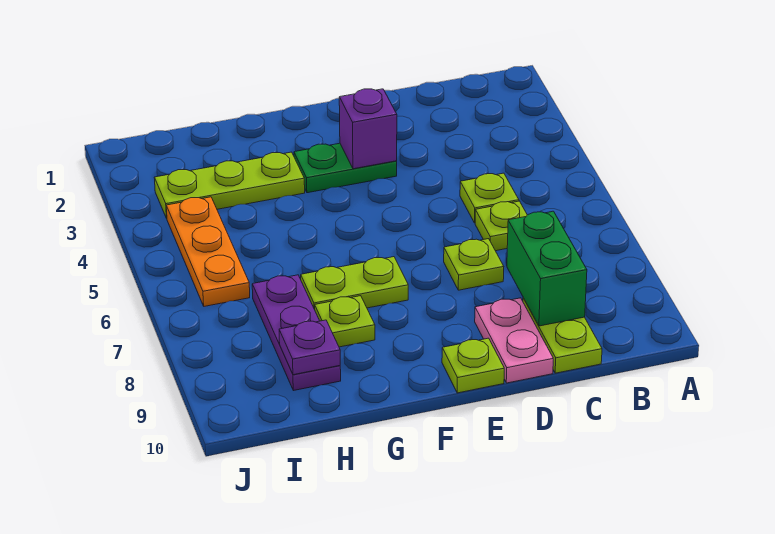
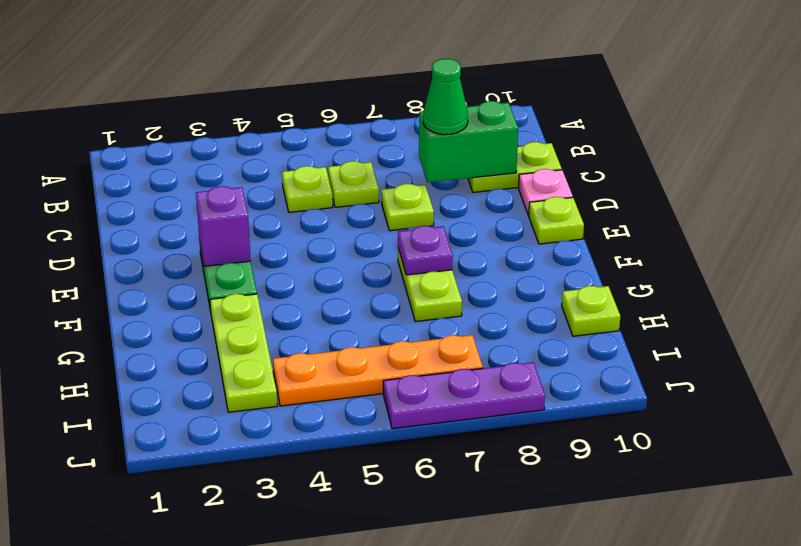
none -> green 1x1 cone [423,59,468,135]
pink 1x2 plate [475,298,553,383] -> pink 1x1 plate [518,169,573,215]
lime 1x1 plate [315,296,375,347] -> lime 1x1 plate moved to [562,286,620,336]
purple 1x3 plate [252,275,341,391] -> purple 1x3 plate moved to [383,362,545,429]
purple 1x1 plate [279,320,340,375] -> purple 1x1 plate moved to [398,226,453,275]
orange 1x3 plate [166,197,250,306] -> orange 1x4 plate [273,335,483,406]

